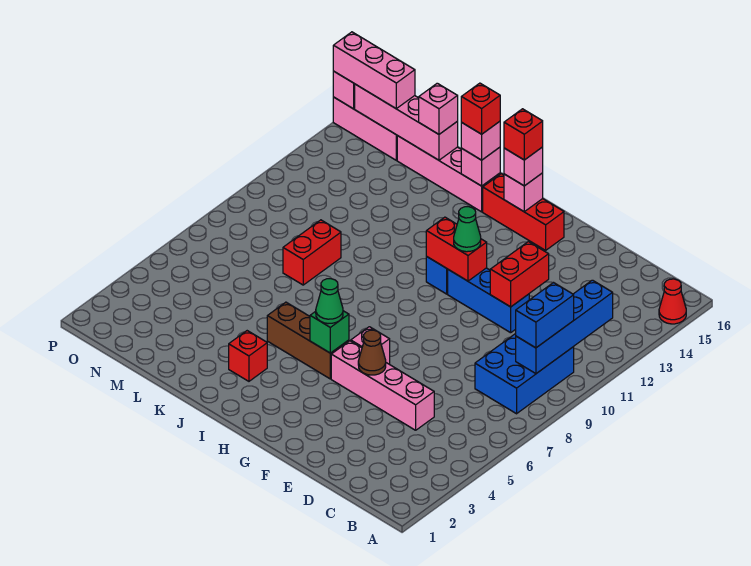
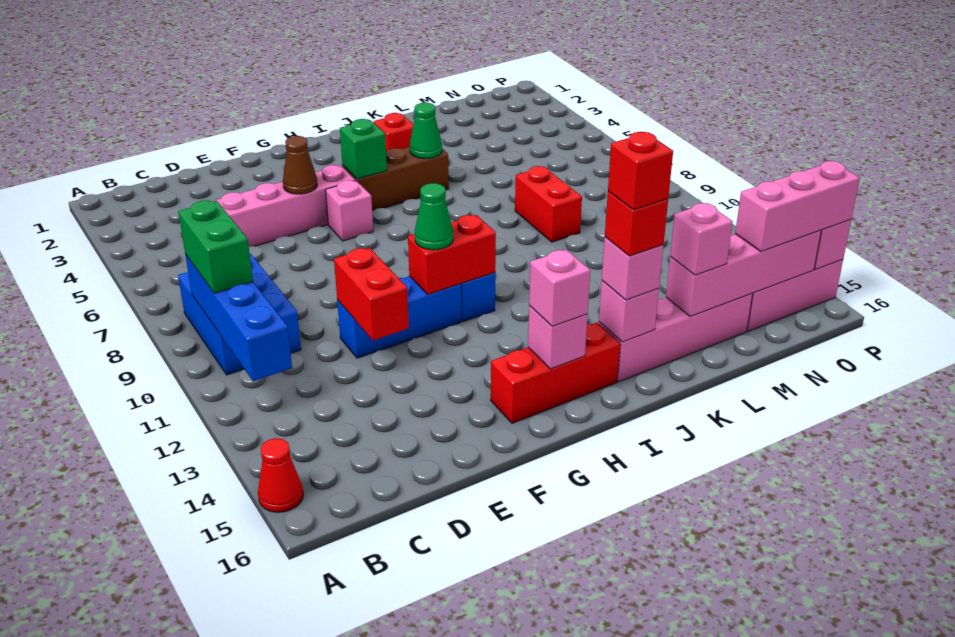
blue 1x2 brick [516,283,574,348] -> green 1x2 brick [178,200,253,293]
green 1x1 cone [316,279,343,324] -> green 1x1 cone moved to [410,103,442,159]
red 1x1 brick [504,109,543,160] -> red 1x1 brick moved to [608,132,673,210]

